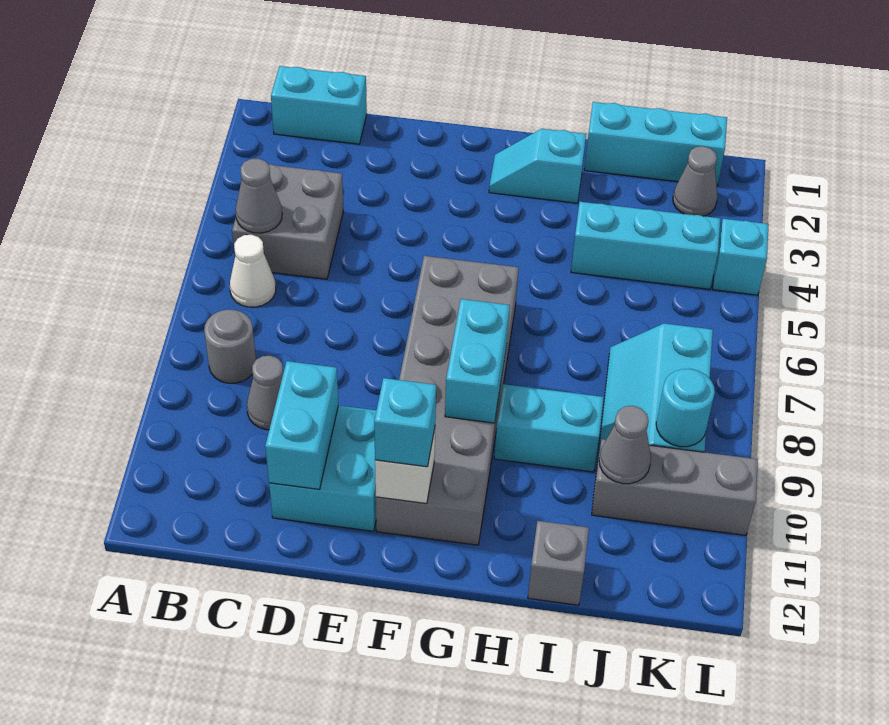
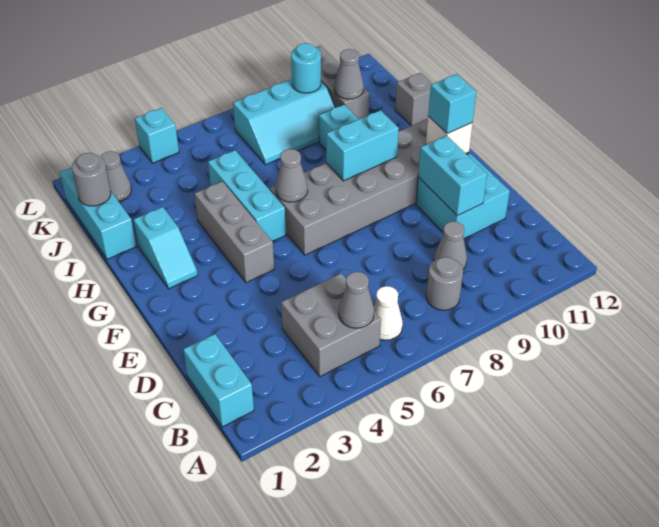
cyan 1x2 brick [265,361,338,489] -> cyan 1x2 brick turned to [418,136,487,216]
none -> grey 1x3 brick [195,181,274,283]
none -> grey 1x1 cone [275,149,308,202]
cyan 1x3 brick [571,202,720,289] -> cyan 1x3 brick moved to [208,150,286,241]
none -> grey 1x1 round brick [72,153,111,206]

